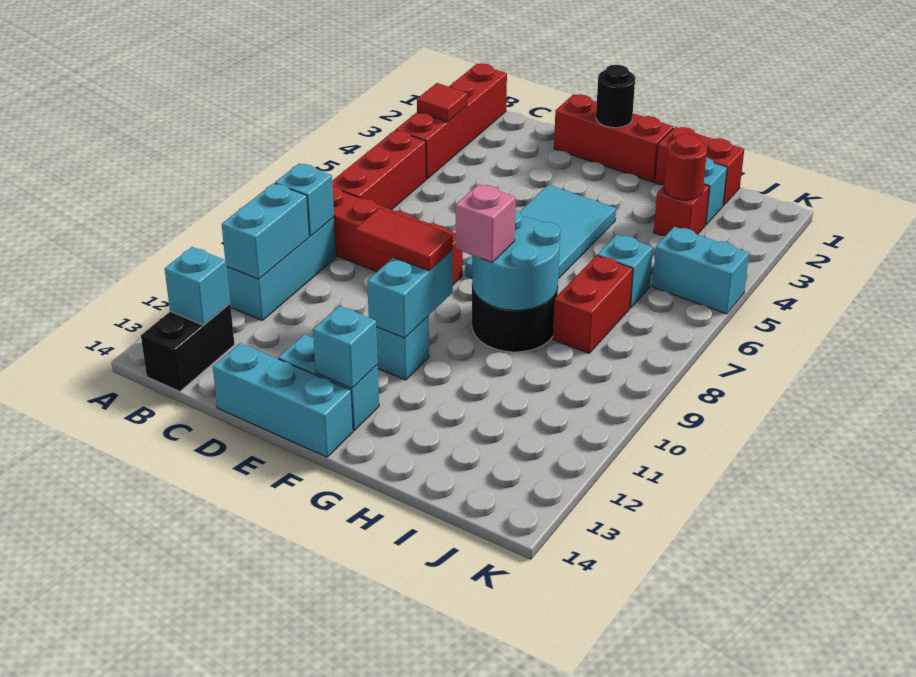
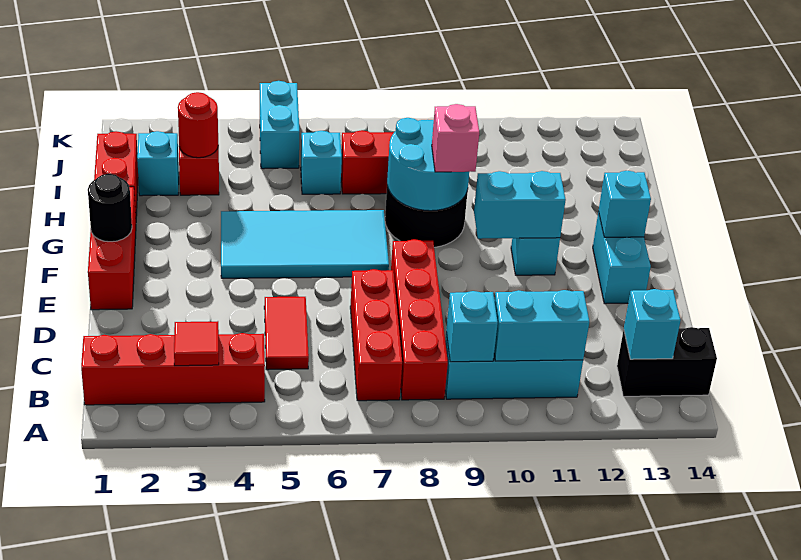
red 1x3 brick [332,130,426,210] -> red 1x3 brick turned to [350,269,402,401]
cyan 1x3 brick [213,343,353,457] -> none
red 1x2 tile [355,208,453,271] -> red 1x2 tile moved to [264,297,309,370]

